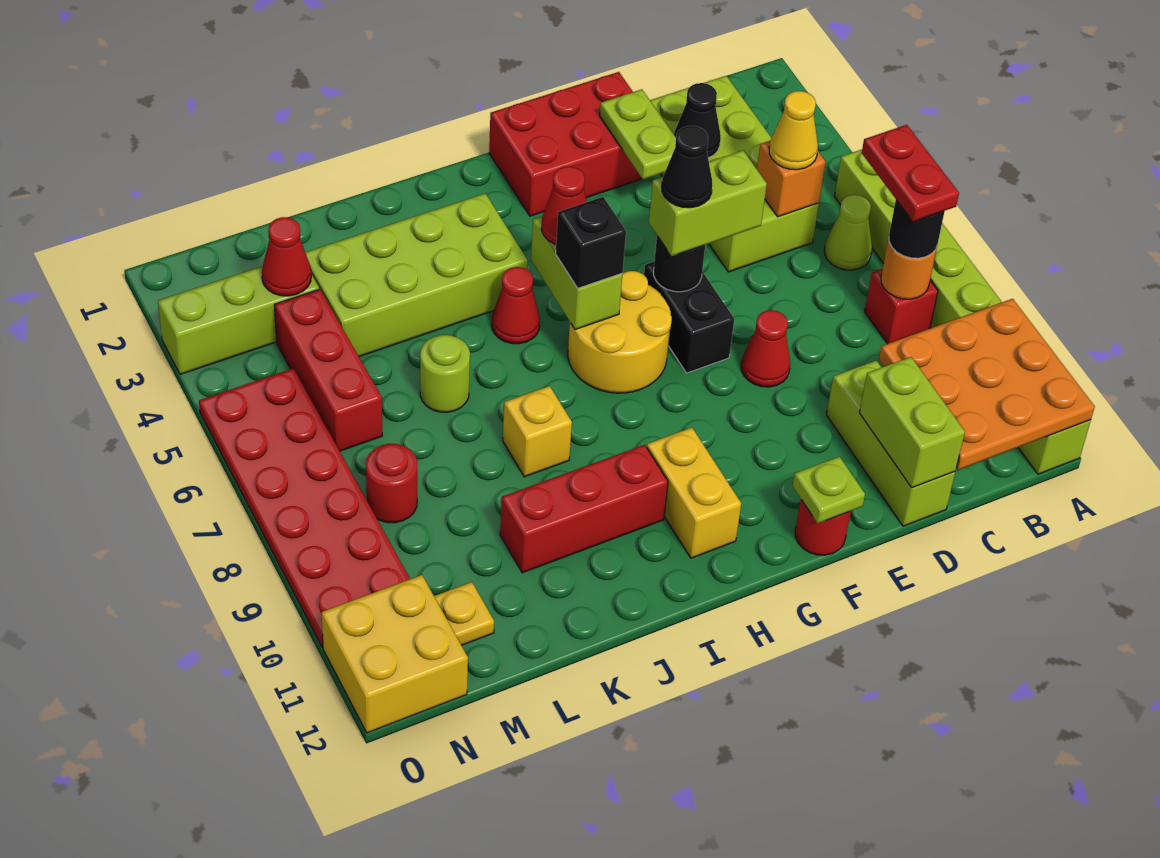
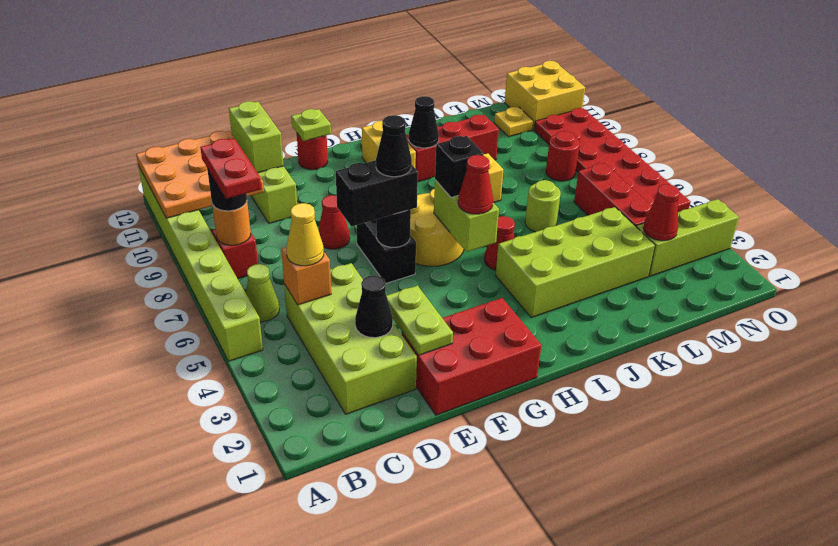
lime 1x2 brick [649,151,767,256] -> black 1x2 brick [336,160,418,226]
none -> black 1x1 cone [409,96,439,148]

